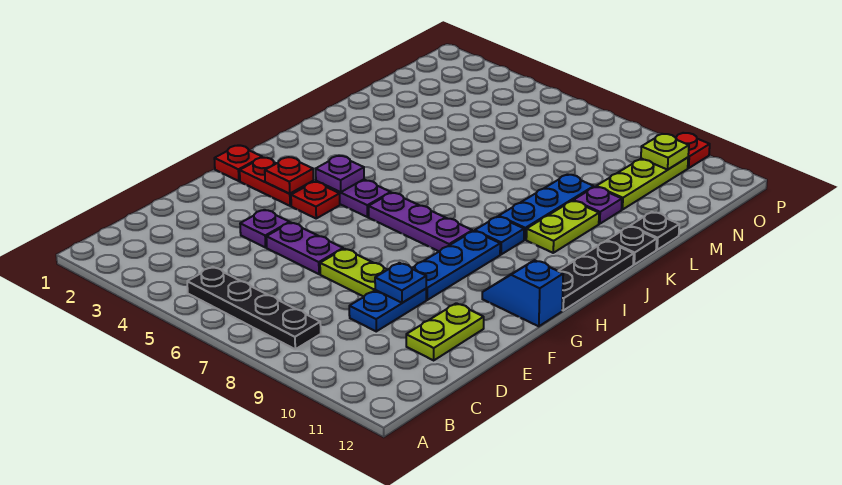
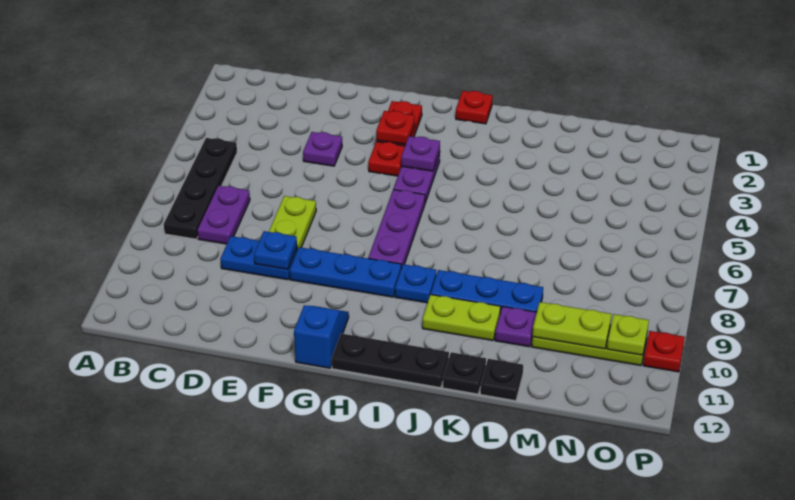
lime 1x2 plate [406,303,484,360] -> lime 1x2 plate moved to [532,302,612,349]
purple 1x2 plate [266,223,343,274] -> purple 1x2 plate moved to [197,186,250,244]
red 1x1 plate [214,145,262,181] -> red 1x1 plate moved to [456,91,493,124]

